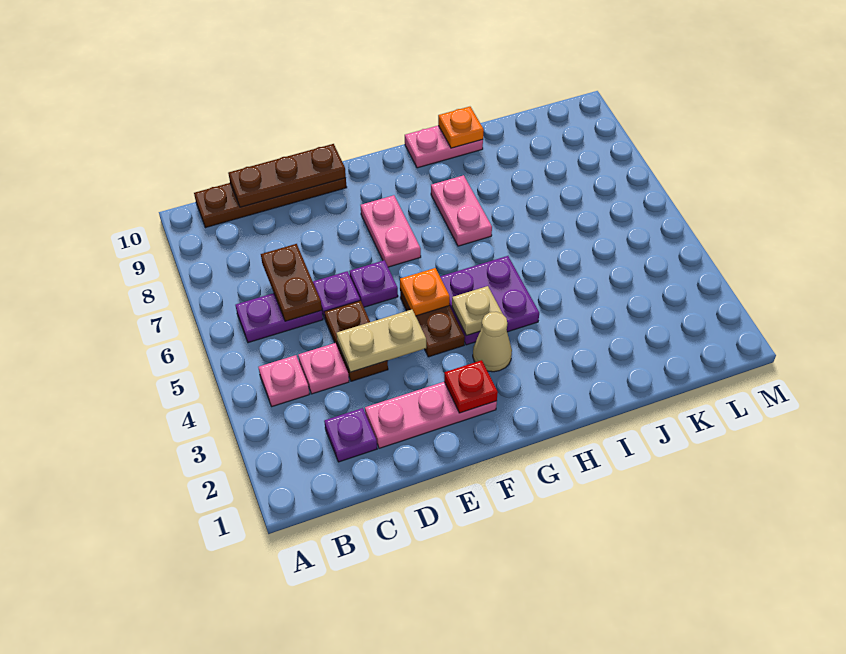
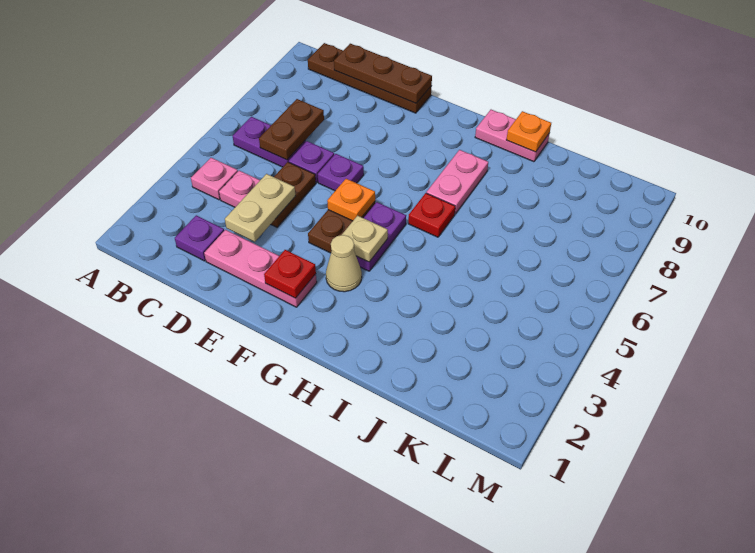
tan 1x2 plate [337,310,426,372] -> tan 1x2 plate turned to [225,174,295,242]
pink 1x2 plate [361,195,421,267] -> none
purple 2x2 plate [440,256,539,345] -> purple 1x2 plate [356,202,406,271]
none -> red 1x1 plate [408,193,455,237]

